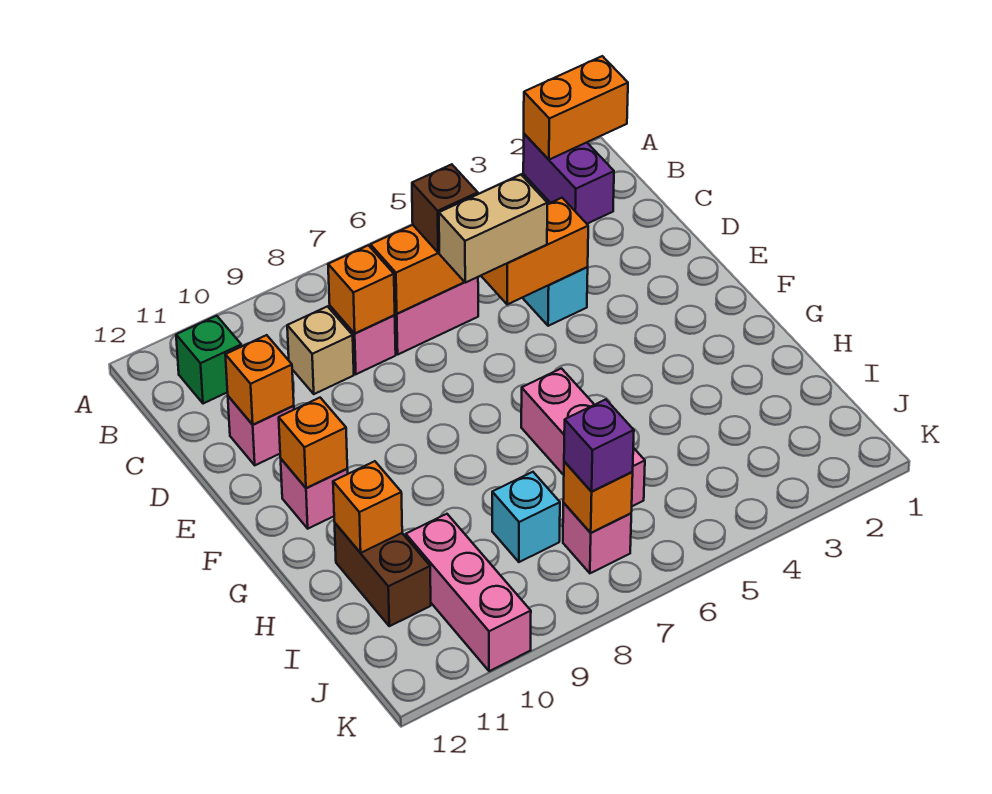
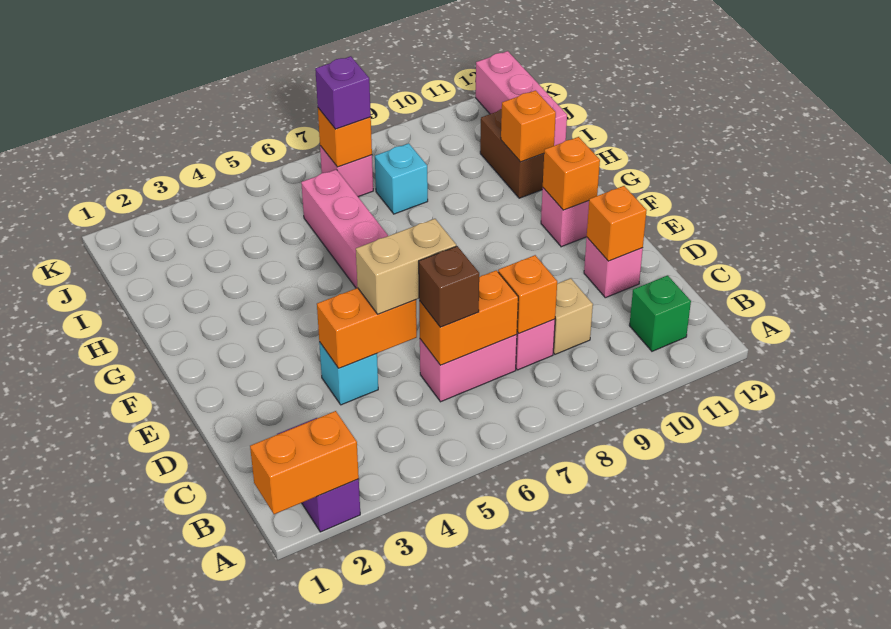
pink 1x3 brick [406,514,531,671] -> pink 1x3 brick moved to [476,51,567,146]

